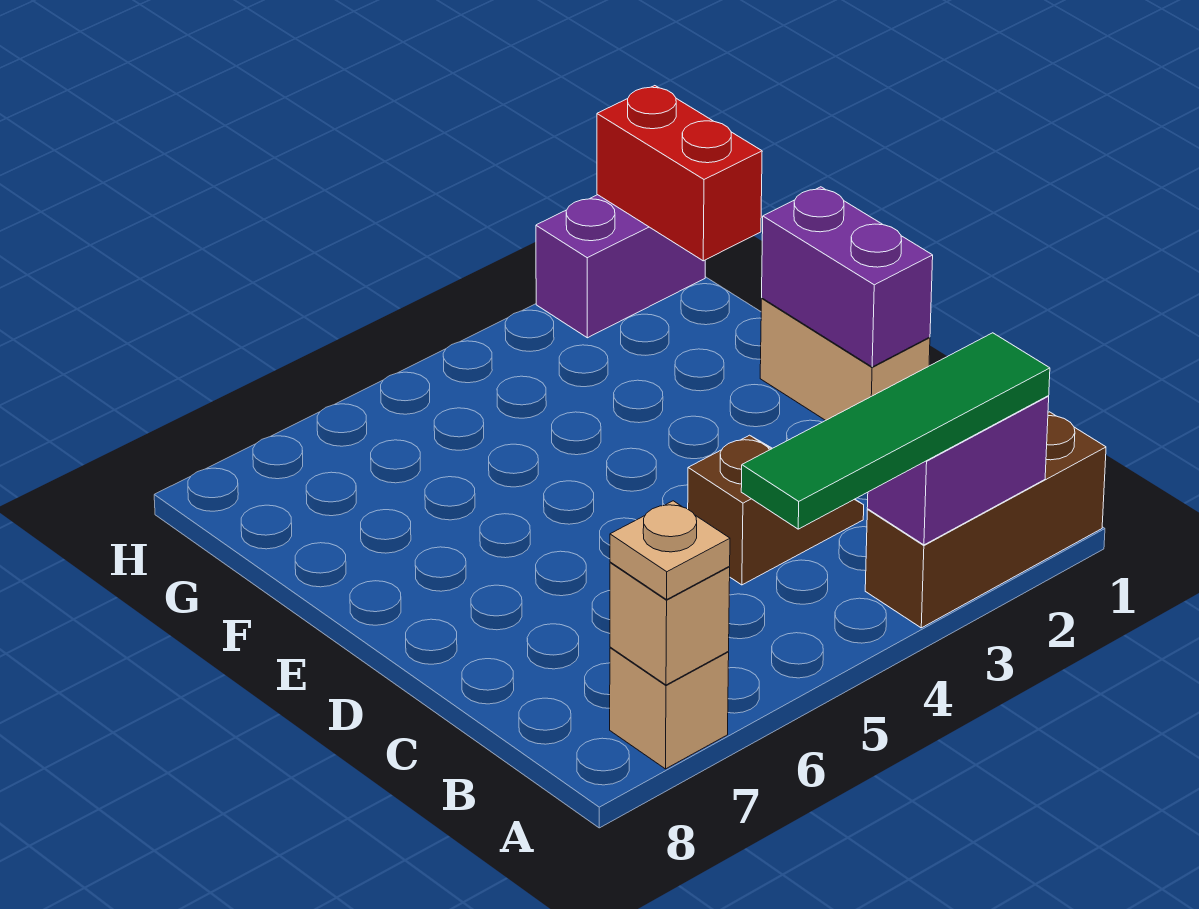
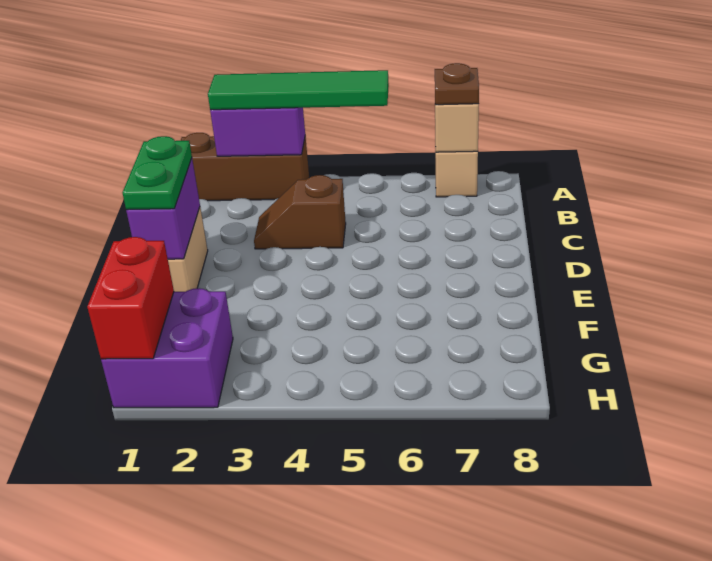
tan 1x1 plate [610,501,730,599] -> brown 1x1 plate [435,63,479,105]
none -> green 1x2 plate [123,136,192,210]
purple 1x2 brick [536,195,705,338] -> purple 2x2 brick [101,288,233,408]

